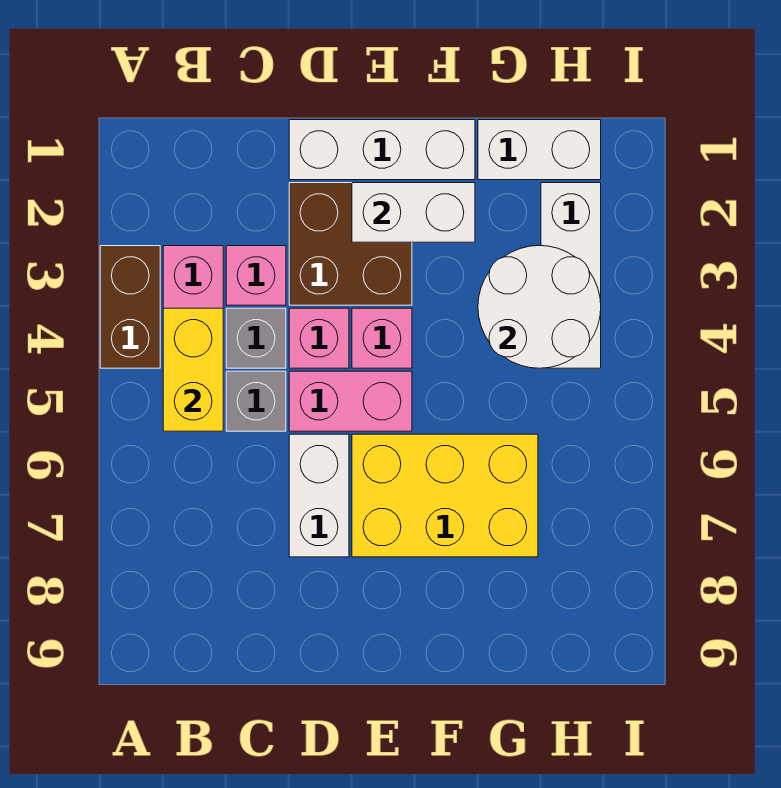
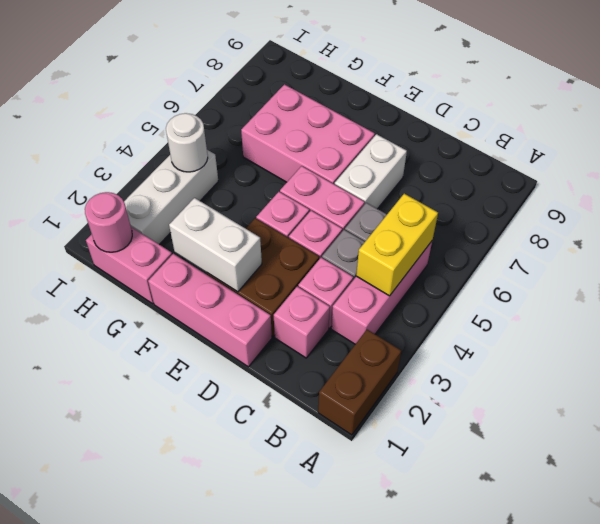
brown 1x2 brick [100,246,160,368] -> brown 1x2 brick moved to [318,330,402,435]
none -> pink 1x1 brick [274,286,330,358]
white 1x3 brick [289,120,475,180] -> pink 1x3 brick [148,254,272,367]
yellow 2x3 brick [352,434,538,557] -> pink 2x3 brick [241,84,375,184]
white 1x2 brick [478,120,601,180] -> pink 1x2 brick [86,227,172,304]
white 2x2 round brick [478,246,601,368] -> white 1x1 round brick [166,113,208,172]
none -> pink 1x1 round brick [85,192,132,252]

